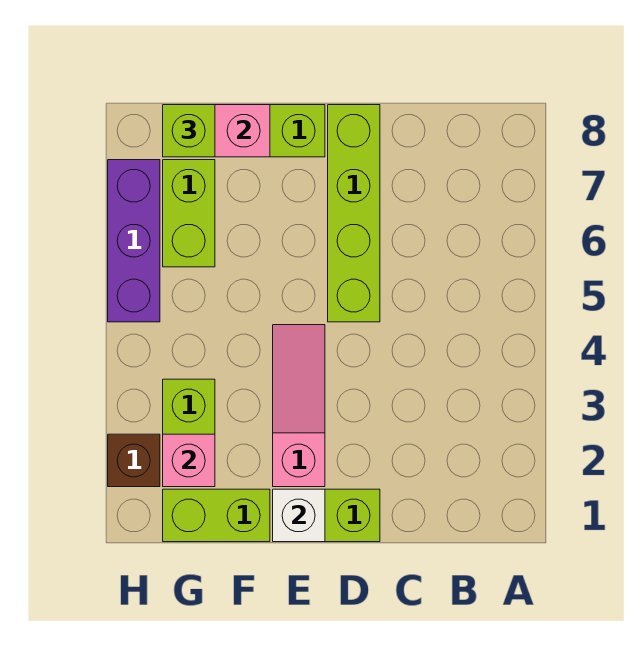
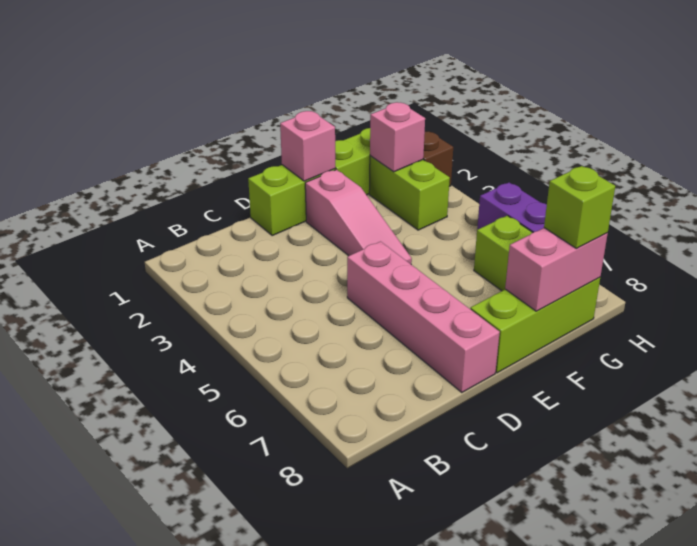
lime 1x4 brick [328,105,380,322] -> pink 1x4 brick [347,242,500,392]
white 1x1 brick [273,489,325,542] -> pink 1x1 brick [280,111,335,181]

